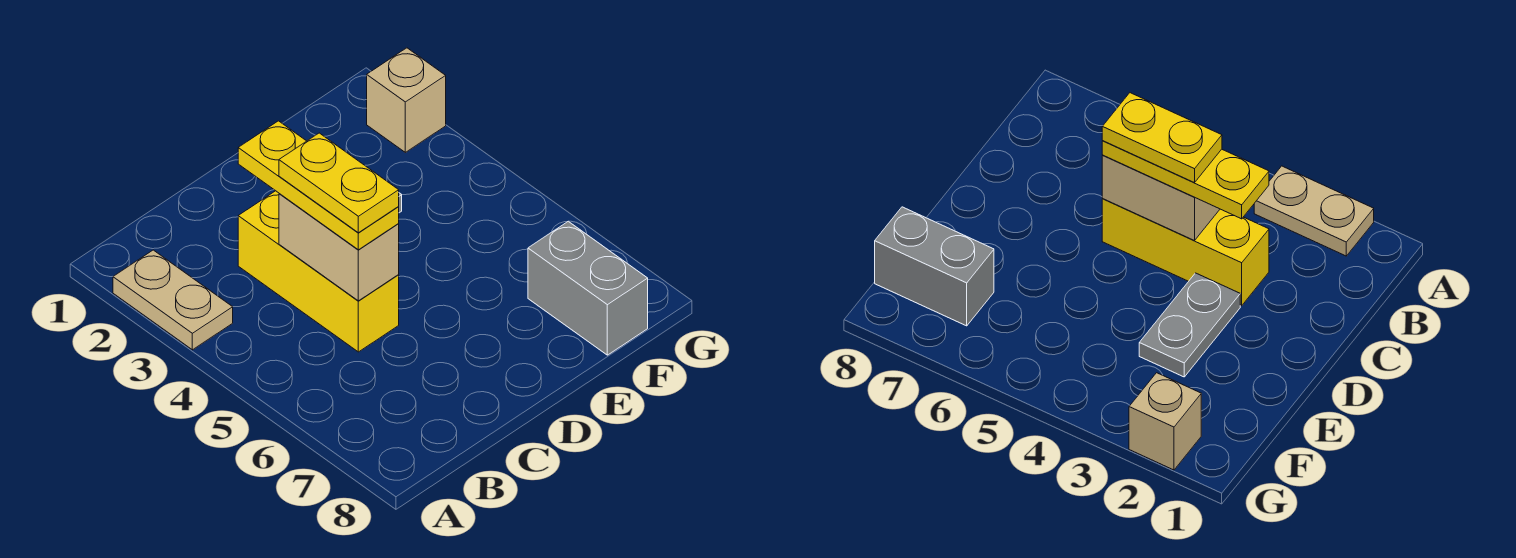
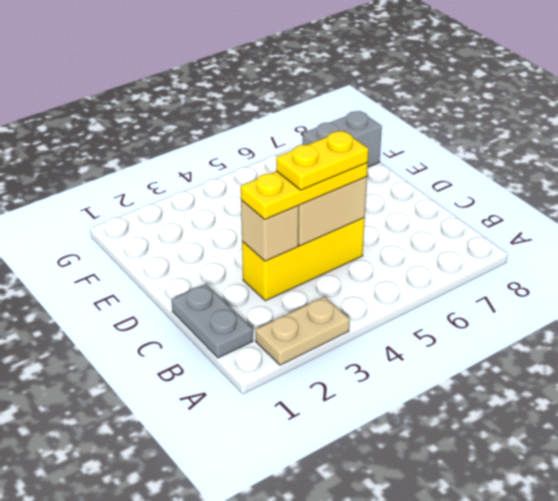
grey 1x2 plate [1139,273,1240,377] -> grey 1x2 plate moved to [172,284,253,358]
tan 1x1 brick [367,48,446,152] -> tan 1x1 brick moved to [241,200,299,261]

